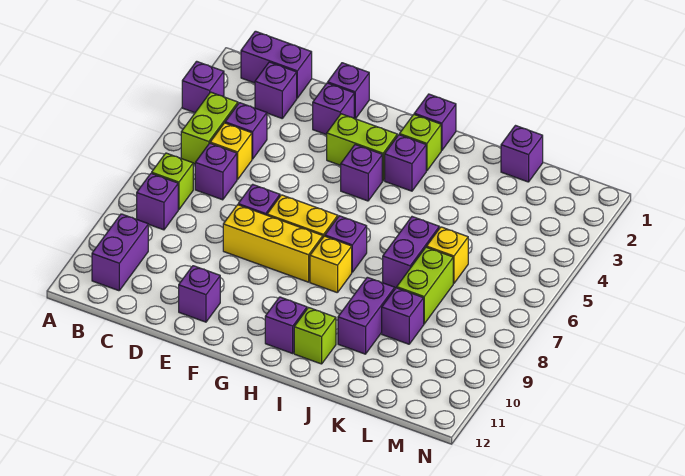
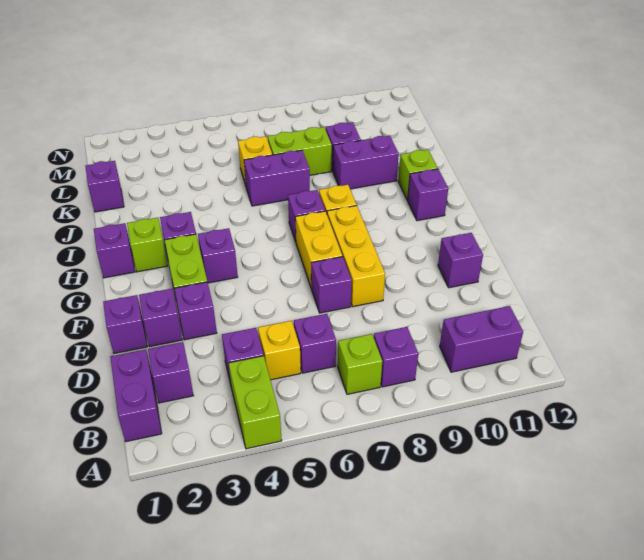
purple 1x1 brick [182,61,224,113] -> purple 1x1 brick moved to [174,282,217,340]
lime 1x2 brick [181,92,238,164] -> lime 1x2 brick turned to [229,356,282,449]

